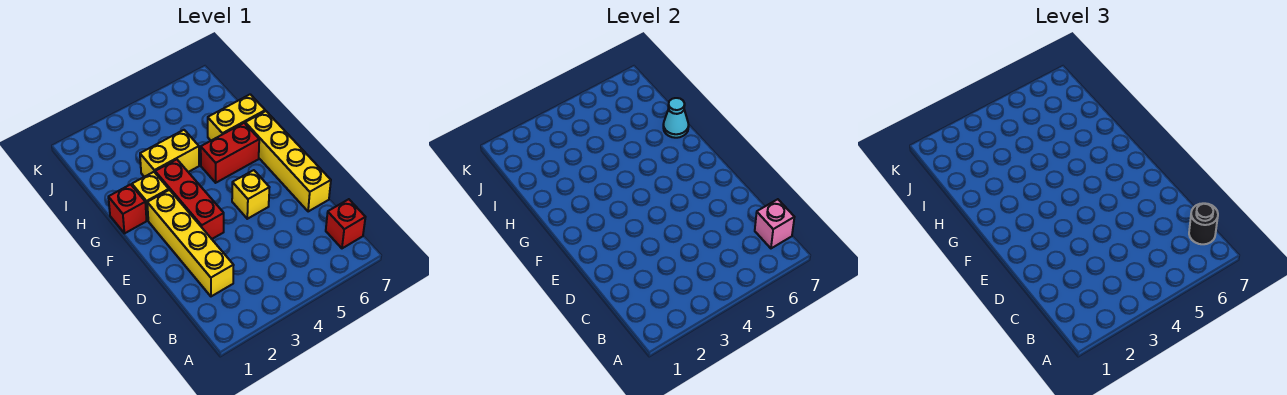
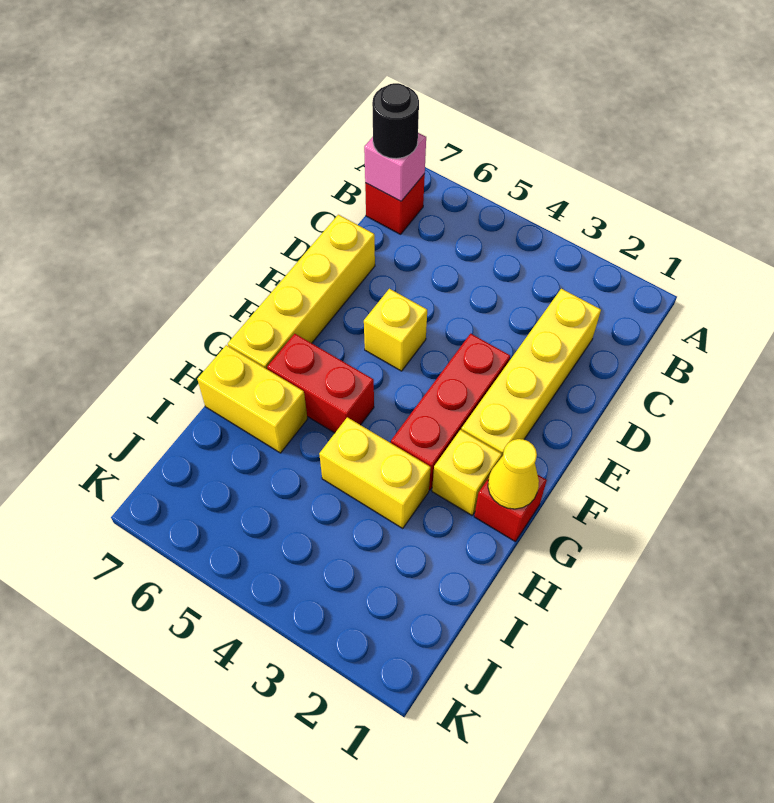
none -> yellow 1x1 cone [488,439,539,509]
cyan 1x1 cone [663,98,689,138] -> none

